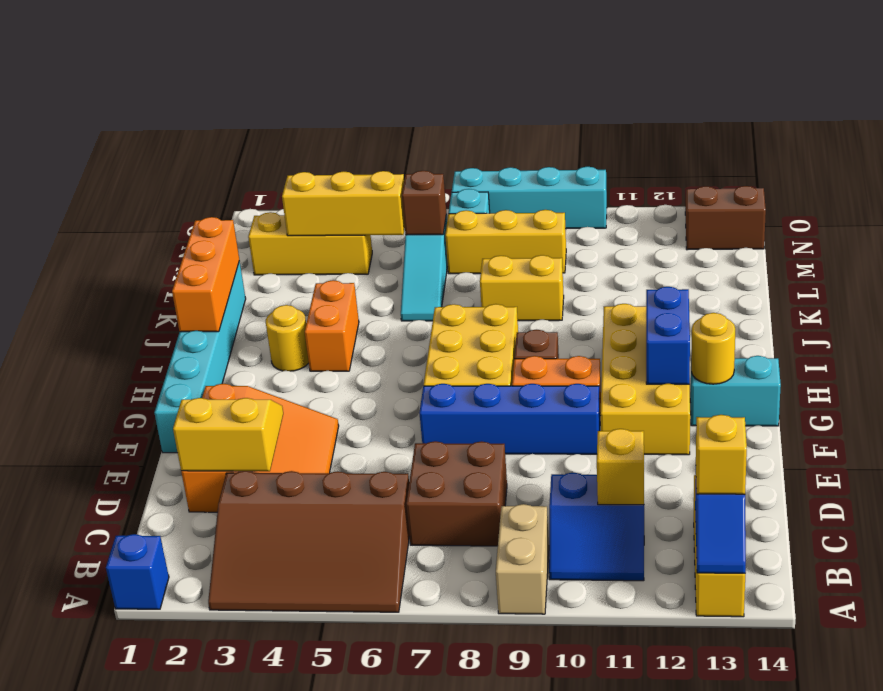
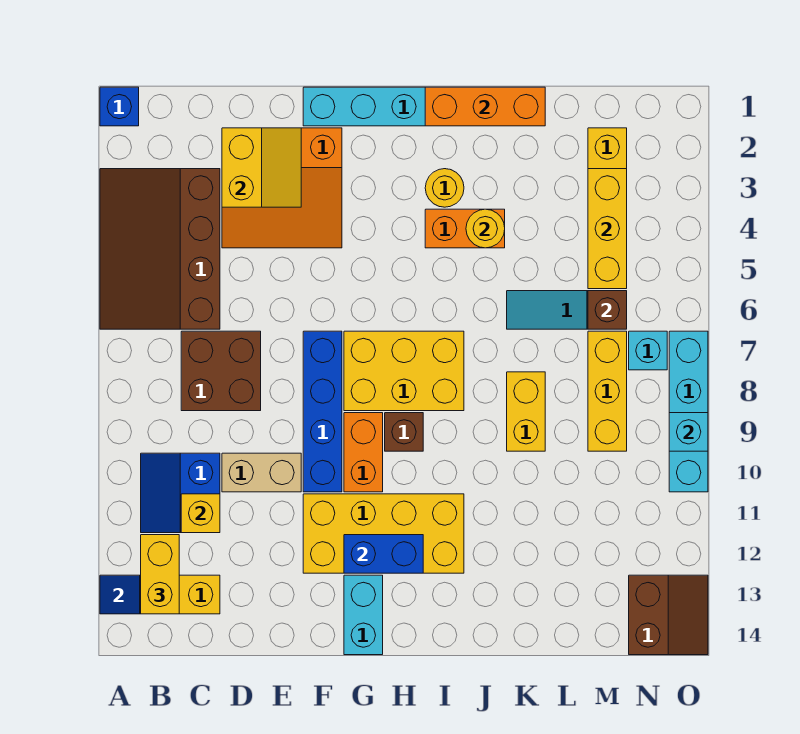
tan 1x2 brick [496,504,549,614] -> tan 1x2 brick moved to [222,453,301,492]
yellow 1x1 brick [696,415,747,494] -> yellow 1x2 brick [141,535,179,614]
yellow 1x1 round brick [691,313,735,384] -> yellow 1x1 round brick moved to [466,209,505,248]
none -> cyan 1x1 brick [669,413,708,451]

